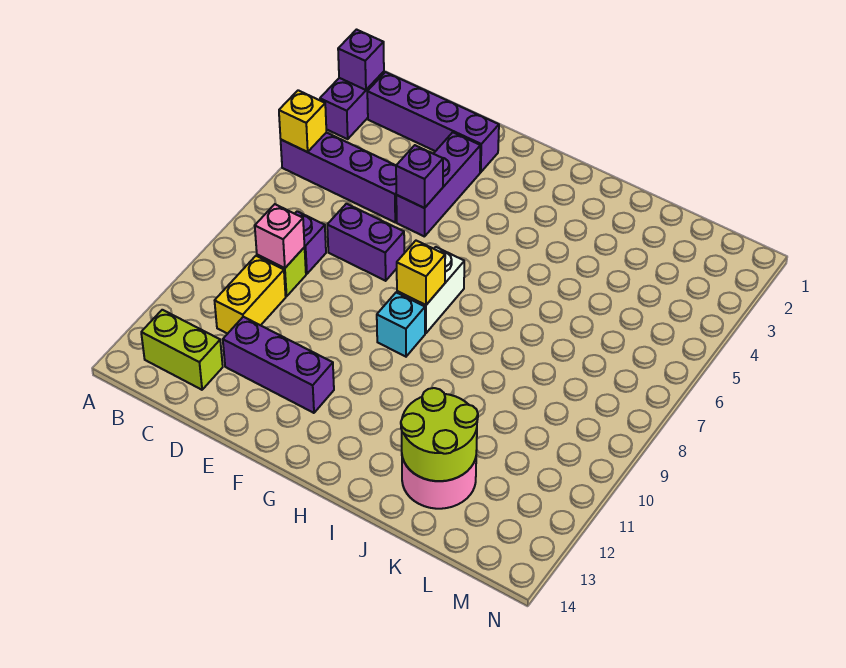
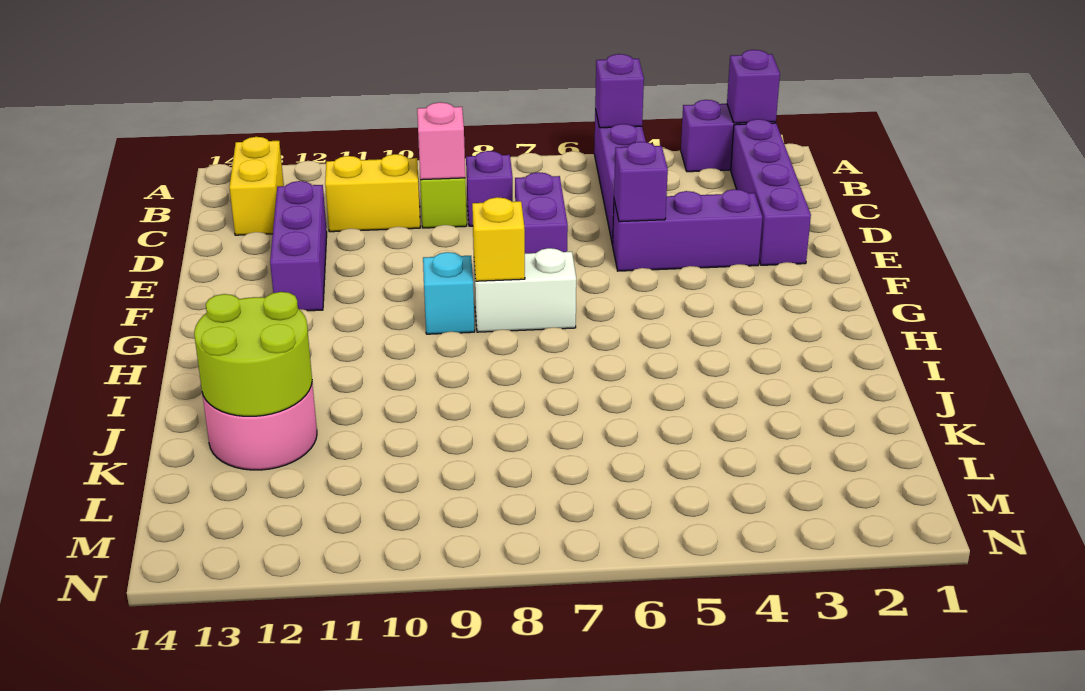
yellow 1x1 brick [279,90,326,152] -> purple 1x1 brick [595,54,644,128]
lime 1x2 brick [141,310,223,390] -> yellow 1x2 brick [229,137,284,235]

